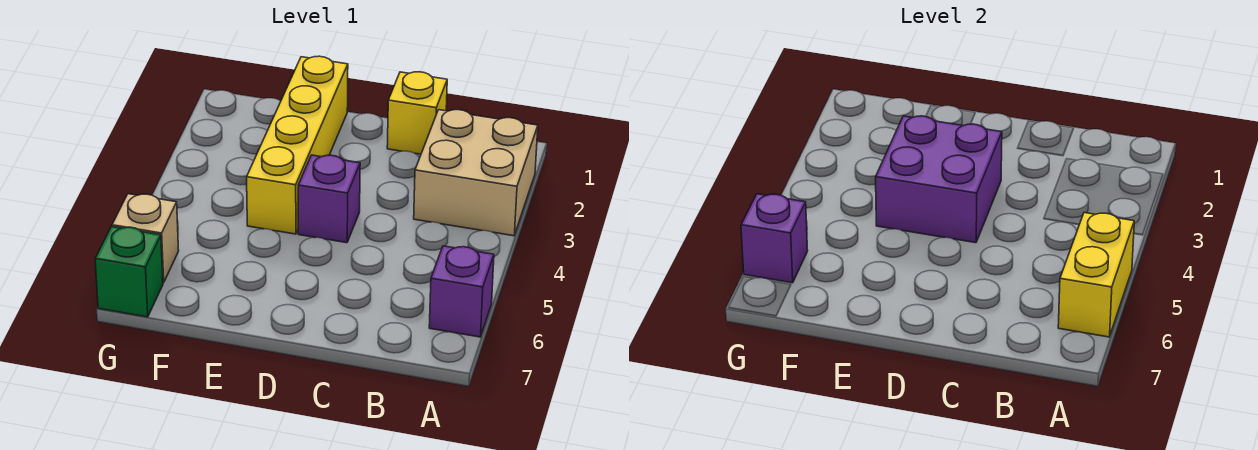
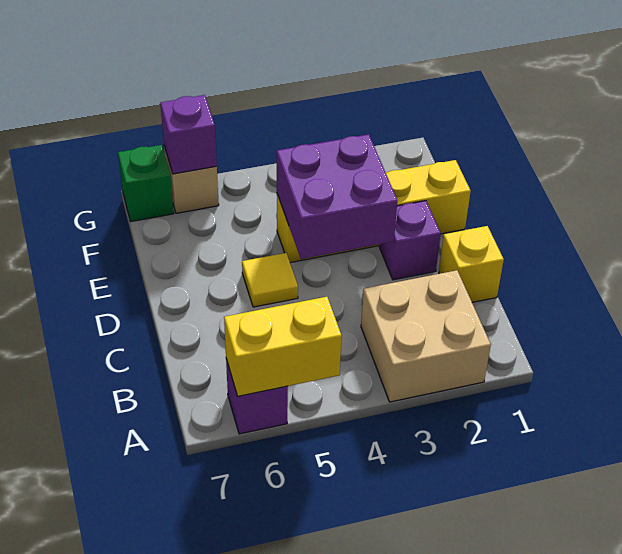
purple 1x1 brick [298,155,360,243] -> purple 1x1 brick moved to [379,201,441,280]
none -> yellow 1x1 tile [242,253,298,307]

